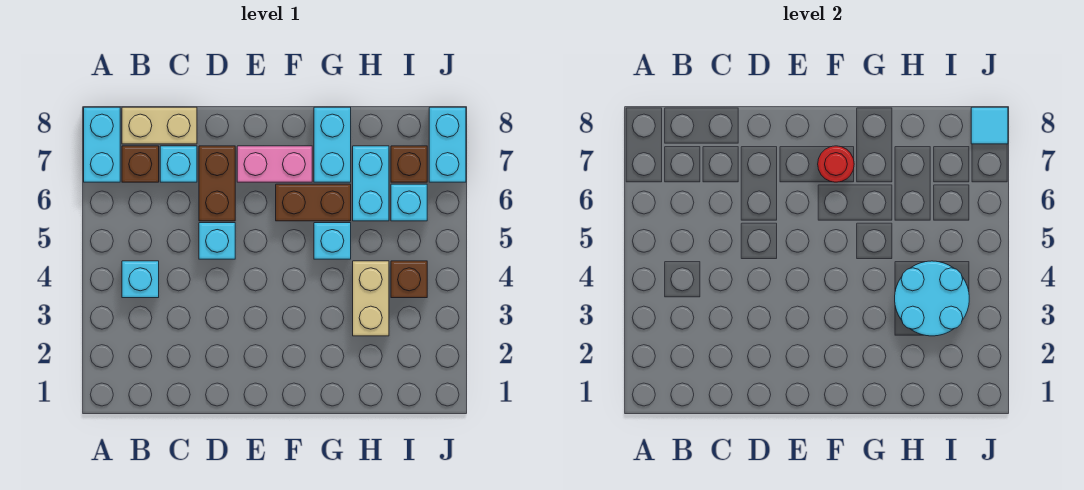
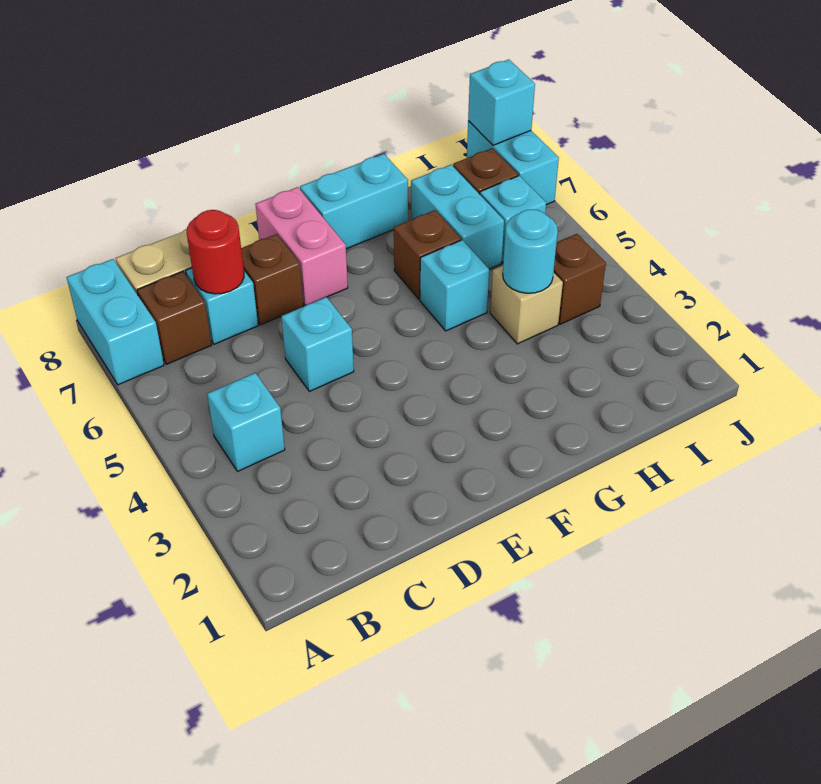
brown 1x2 brick [199,146,235,221] -> brown 1x1 brick [241,234,303,325]
pink 1x2 brick [237,146,312,182] -> pink 1x2 brick turned to [256,187,348,306]
brown 1x2 brick [276,184,351,221] -> brown 1x1 brick [394,210,461,299]
red 1x1 round brick [818,146,854,182] -> red 1x1 round brick moved to [187,210,244,294]
cyan 1x2 brick [314,107,351,182] -> cyan 1x2 brick turned to [300,154,408,249]
tan 1x2 brick [353,261,389,336] -> tan 1x1 brick [490,266,563,344]
cyan 2x2 round brick [895,261,969,336] -> cyan 1x1 round brick [503,209,558,293]
cyan 1x1 tile [971,107,1008,144] -> cyan 1x1 brick [468,60,535,145]

